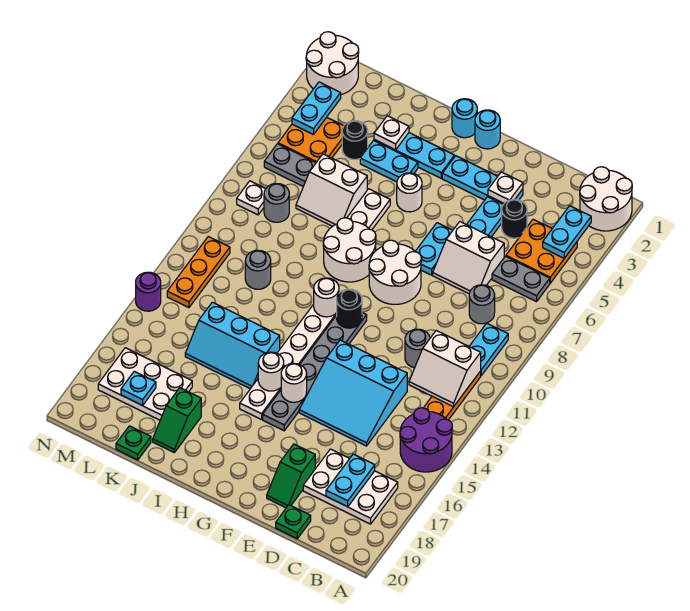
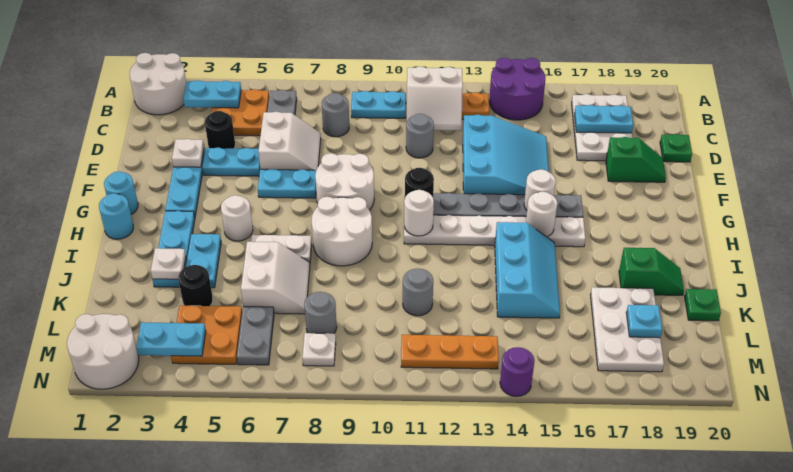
white 2x2 slope [409,331,481,407] -> white 2x2 slope turned to [407,67,463,131]

